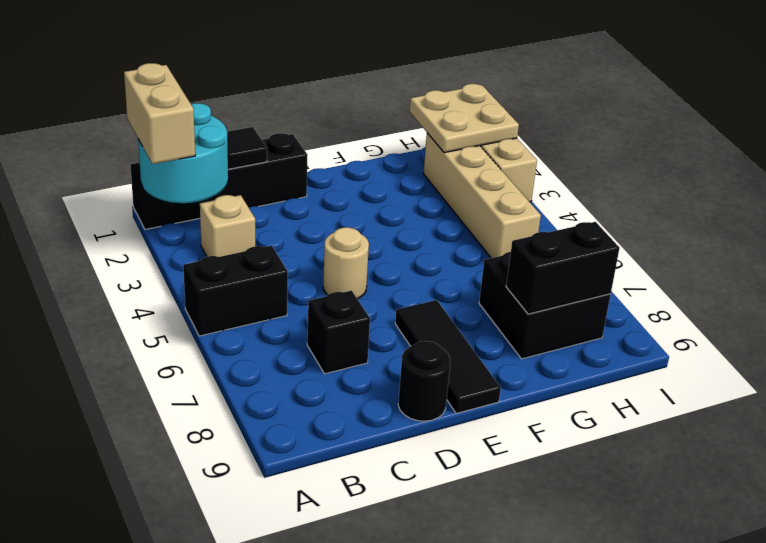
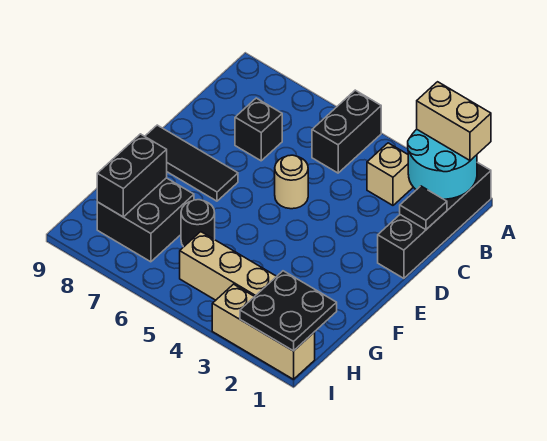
black 1x1 round brick [398,341,451,421] -> black 1x1 round brick moved to [181,200,215,247]
tan 2x2 plate [410,84,519,153] -> black 2x2 plate [240,271,337,351]

